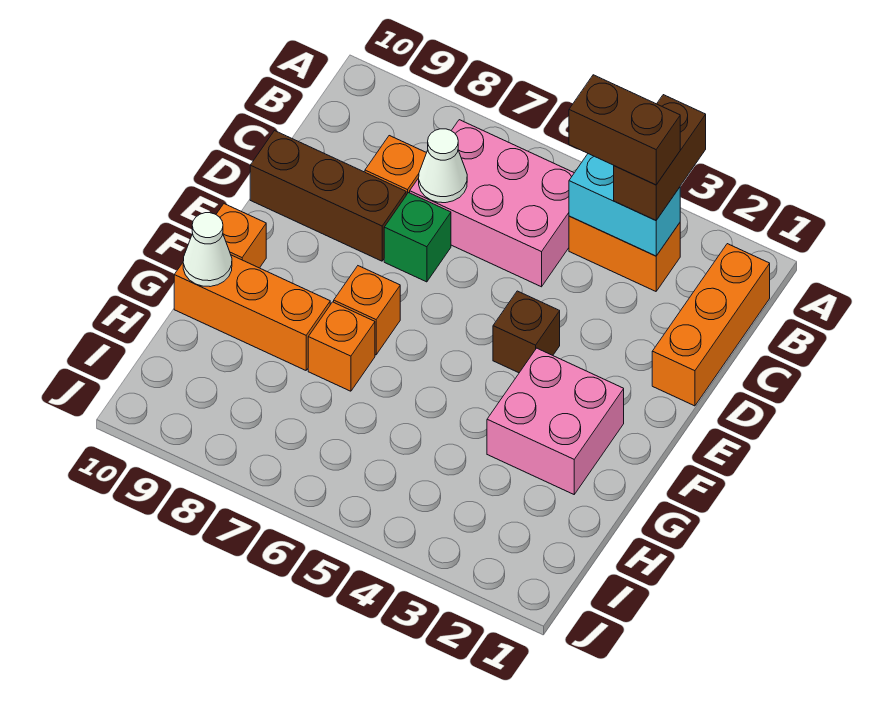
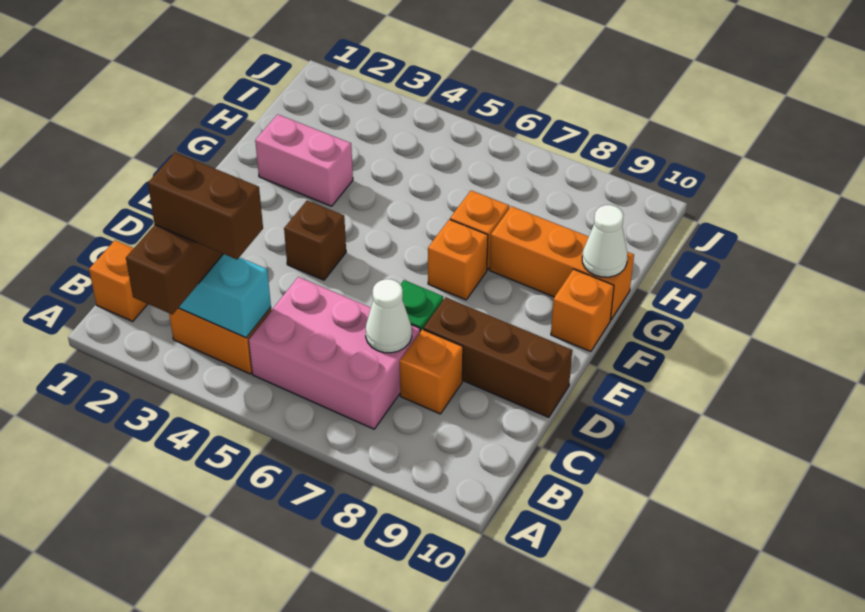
orange 1x3 brick [652,244,770,406] -> orange 1x1 brick [89,240,147,321]
pink 2x2 brick [487,348,624,494] -> pink 1x2 brick [255,114,353,206]

